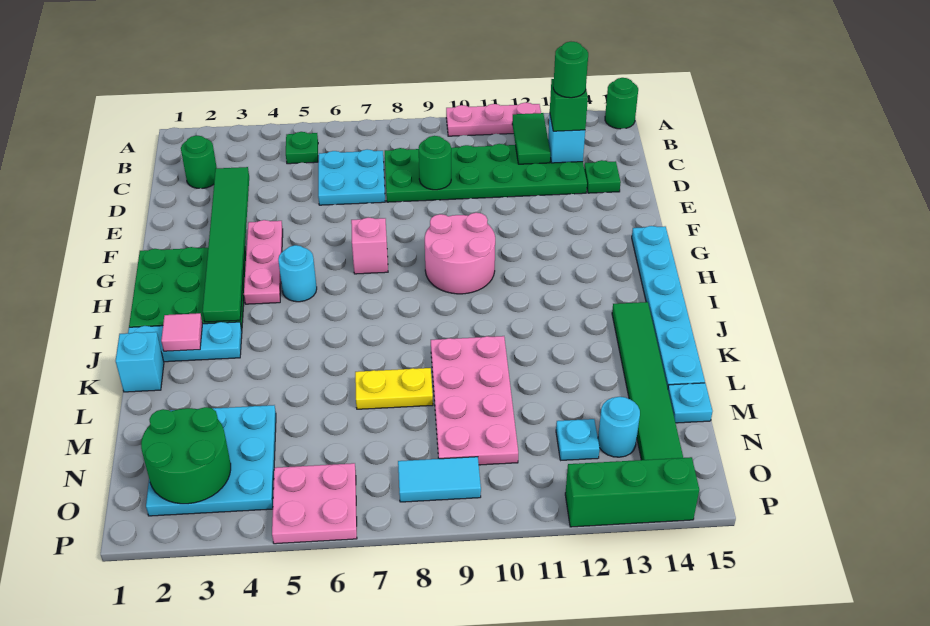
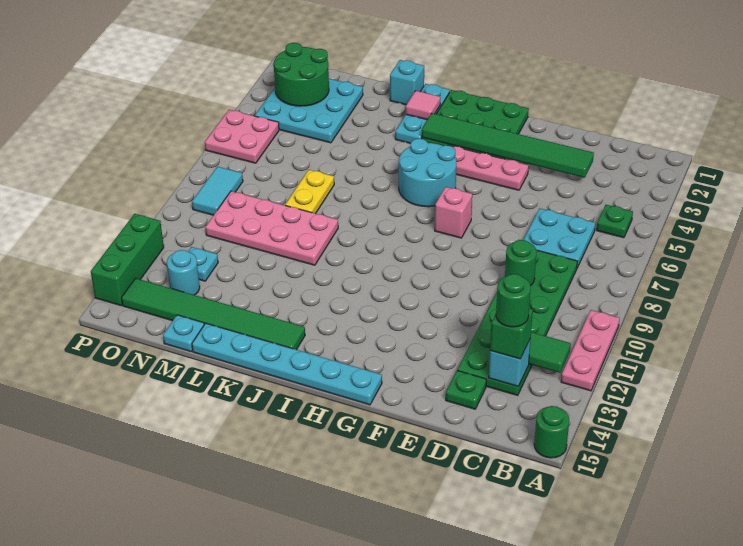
green 1x1 round brick [181,136,217,189] -> none
pink 2x2 round brick [425,213,495,294] -> none
cyan 1x1 round brick [278,245,317,302] -> cyan 2x2 round brick [399,139,456,207]

